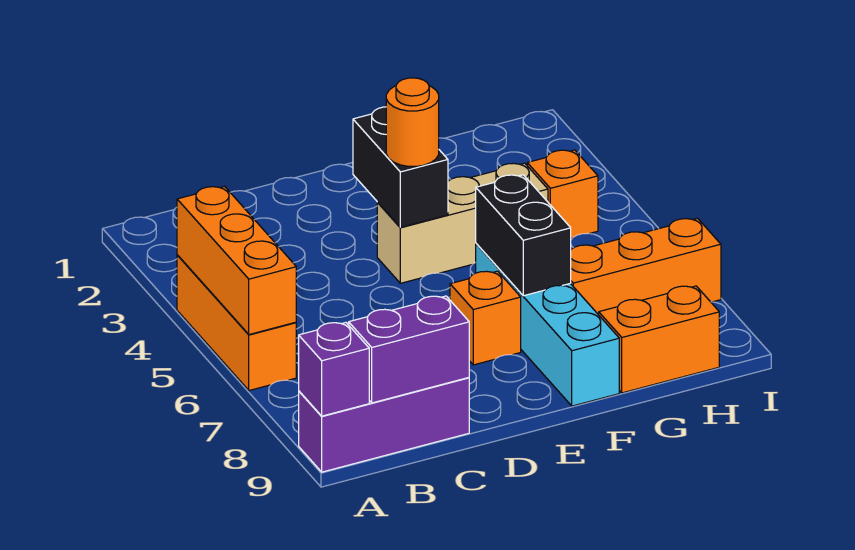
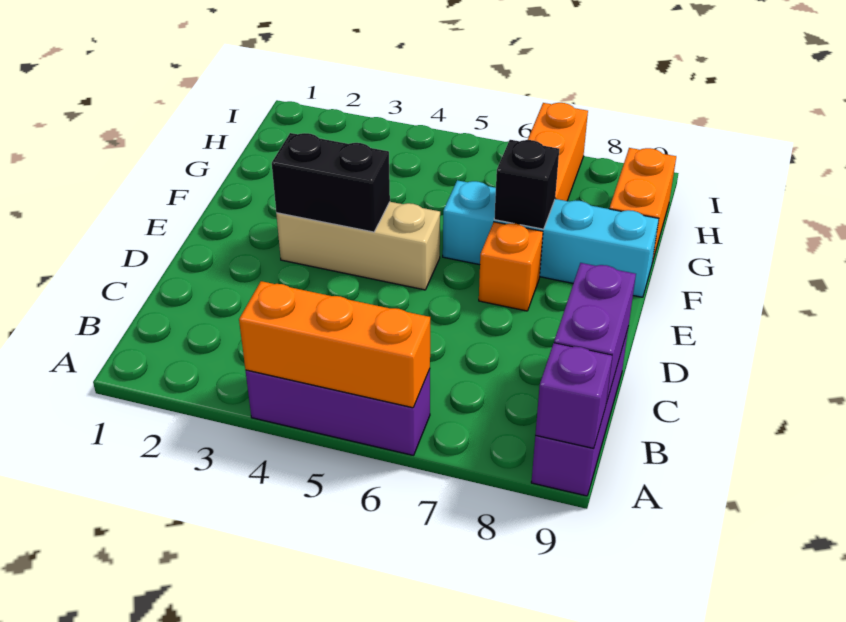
orange 1x3 brick [177,255,296,391] -> purple 1x3 brick [246,369,430,455]
tan 1x3 brick [377,163,548,283] -> tan 1x3 brick turned to [276,202,440,290]
orange 1x1 round brick [386,78,439,167] -> none
black 1x2 brick [476,175,571,296] -> black 1x1 brick [494,140,559,229]
orange 1x1 brick [527,150,598,238] -> none

